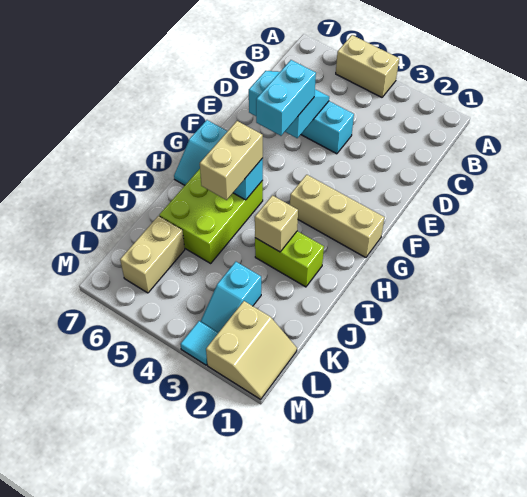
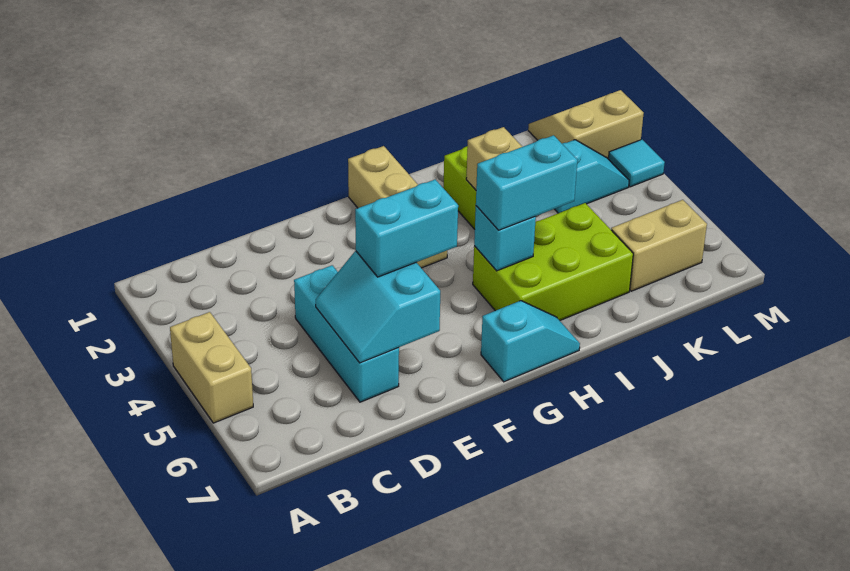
tan 1x2 brick [200,121,263,200] -> cyan 1x2 brick [476,135,577,230]

